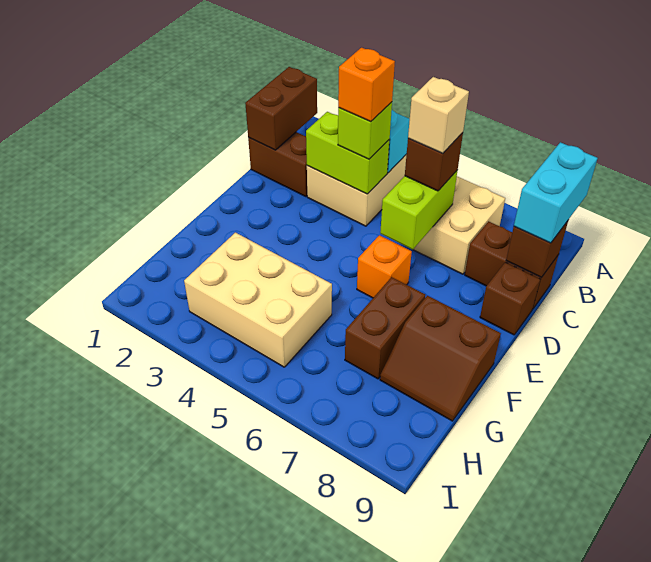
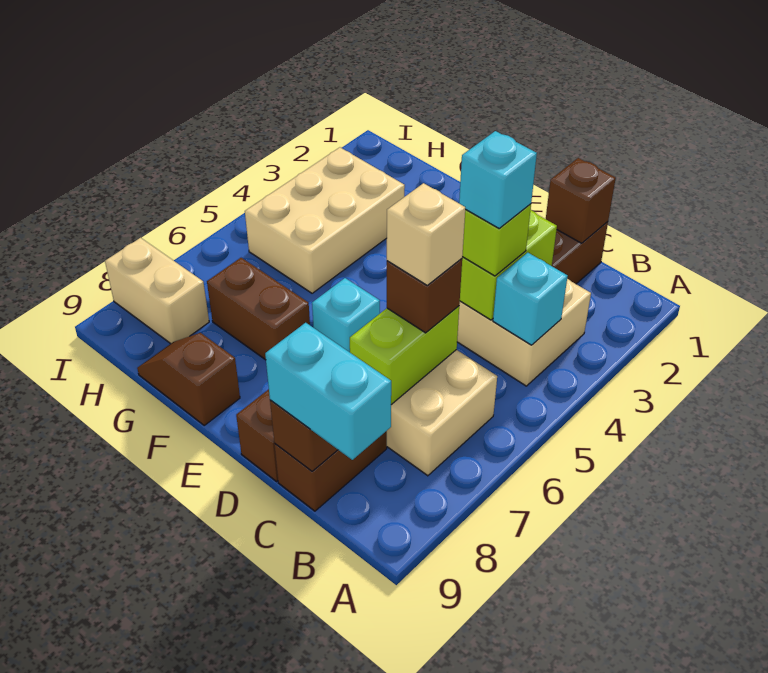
brown 1x2 brick [245,67,317,150] -> brown 1x1 brick [546,158,616,243]
orange 1x1 brick [338,48,395,122] -> cyan 1x1 brick [459,131,537,229]
lime 1x2 brick [380,170,458,250] -> lime 1x2 brick turned to [350,306,459,405]
orange 1x1 brick [357,235,412,298] -> cyan 1x1 brick [312,278,380,352]
brown 2x2 slope [380,296,501,421] -> brown 1x2 slope [137,333,240,425]
none -> tan 1x2 brick [105,238,209,344]

